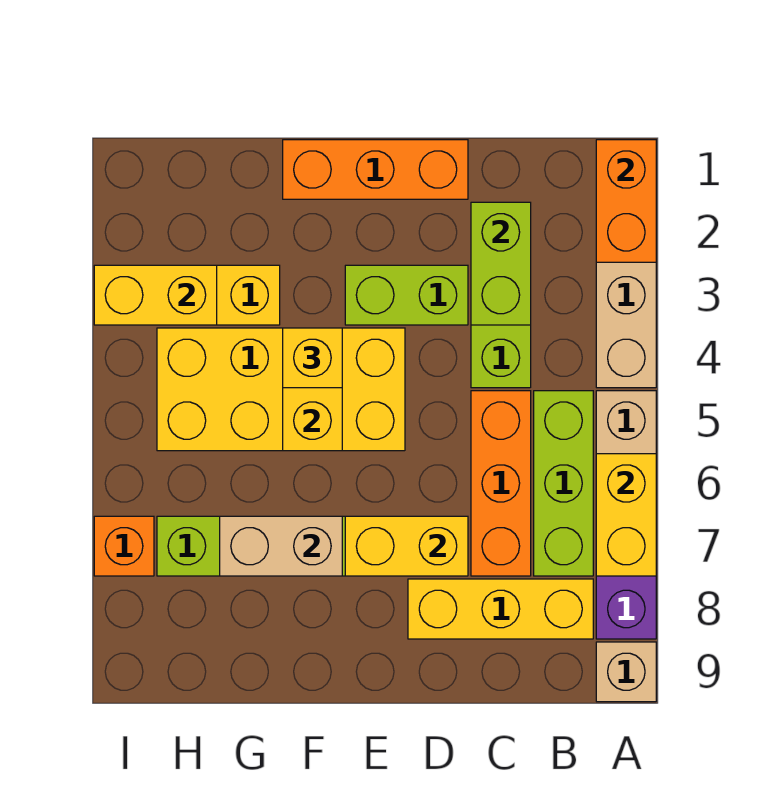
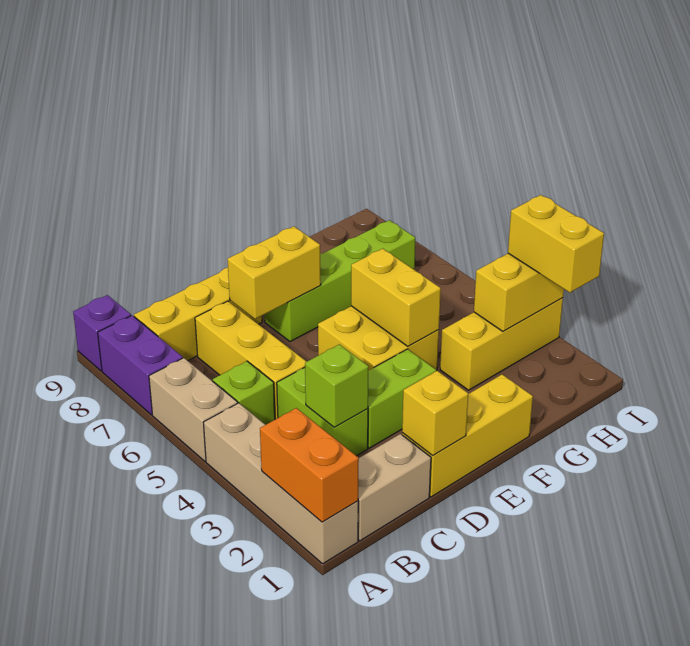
yellow 1x2 brick [596,454,656,576] -> yellow 1x2 brick moved to [508,195,604,293]
tan 1x1 brick [596,642,656,702] -> purple 1x1 brick [73,295,131,371]
lime 1x3 brick [534,391,593,576] -> lime 1x1 brick [213,361,275,425]
lime 1x2 brick [471,202,531,325] -> lime 1x1 brick [305,344,369,427]
orange 1x3 brick [471,391,531,576] -> yellow 1x3 brick [195,301,307,419]
orange 1x3 brick [283,140,468,199] -> yellow 1x3 brick [402,375,533,497]
yellow 2x4 brick [157,328,405,451] -> yellow 2x2 brick [318,306,439,371]
yellow 1x1 brick [283,328,342,388] -> yellow 1x1 brick moved to [402,371,468,456]
tan 1x2 brick [220,516,342,576] -> tan 1x2 brick moved to [358,434,431,541]
orange 1x1 brick [94,516,154,576] -> none

